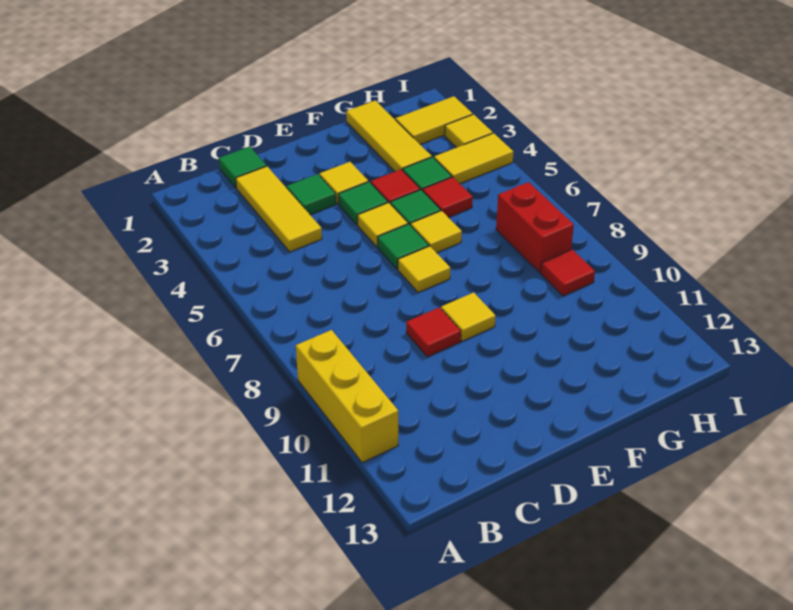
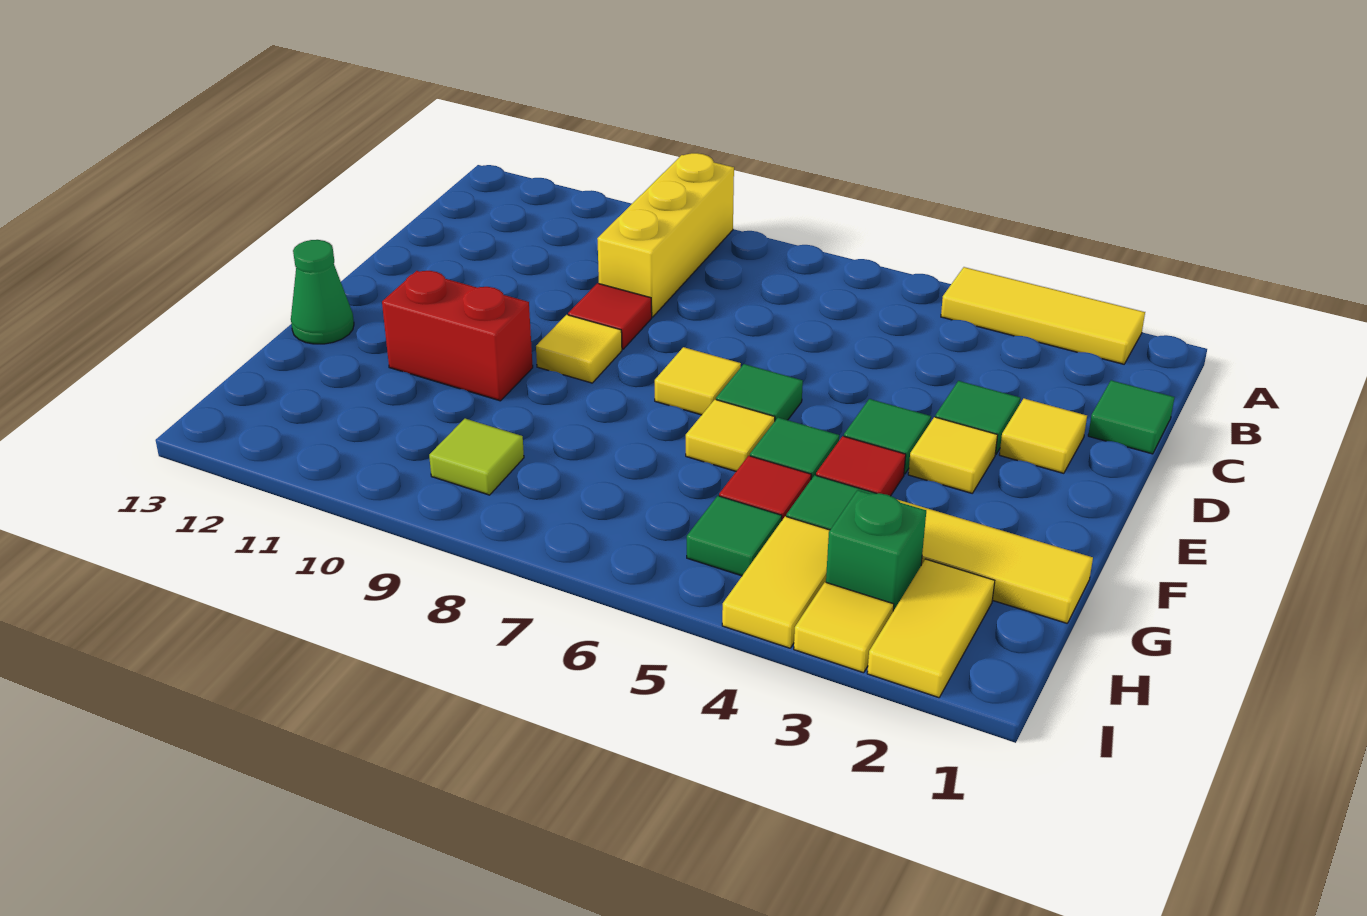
yellow 1x3 brick [296,330,398,463] -> yellow 1x3 brick turned to [597,153,734,317]
yellow 1x3 tile [236,166,322,252] -> yellow 1x3 tile moved to [941,267,1145,364]
yellow 1x1 tile [358,203,408,247] -> yellow 1x1 tile moved to [999,399,1087,473]
none -> green 1x1 cone [291,240,354,344]
none -> green 1x1 brick [826,490,926,611]
none -> green 1x1 tile [687,496,782,576]
red 1x2 brick [496,182,574,273] -> red 1x2 brick moved to [382,271,533,401]
red 1x1 tile [541,249,595,296] -> lime 1x1 tile [429,419,524,495]

